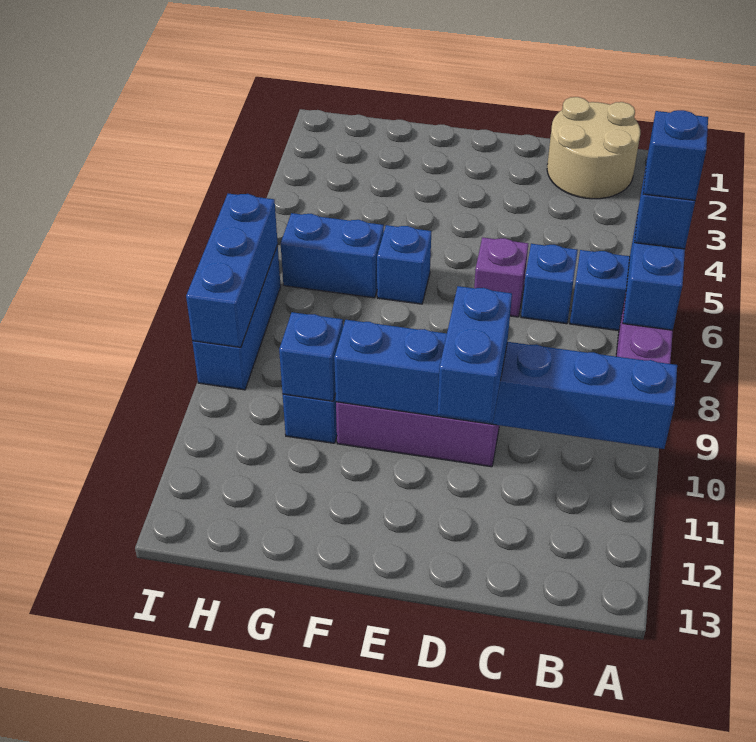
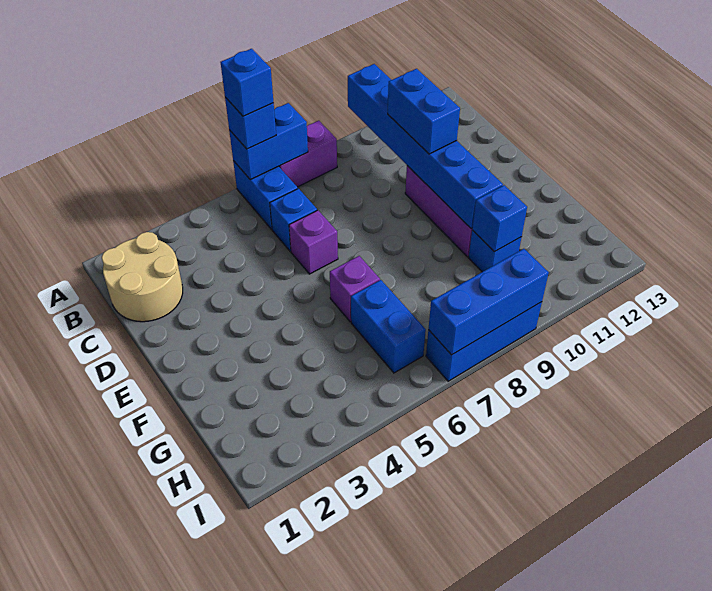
blue 1x2 brick [437,286,512,423] -> blue 1x2 brick turned to [388,69,460,154]
blue 1x1 brick [377,225,431,304] -> purple 1x1 brick [330,256,380,322]

